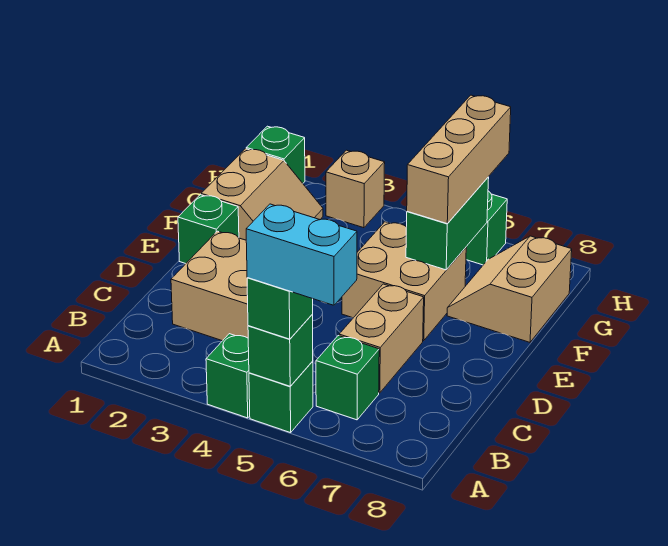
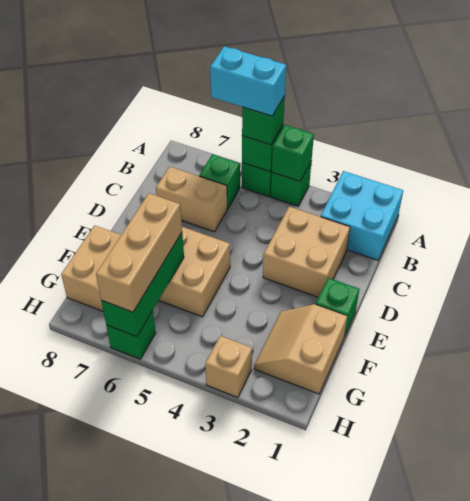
none -> cyan 2x2 brick [321,171,403,260]
tan 1x2 brick [339,284,424,393] -> tan 1x2 brick turned to [156,167,227,232]
green 1x2 brick [406,177,489,270] -> green 1x3 brick [101,233,184,337]
green 1x1 brick [246,126,305,183] -> green 1x1 brick moved to [272,125,314,181]

